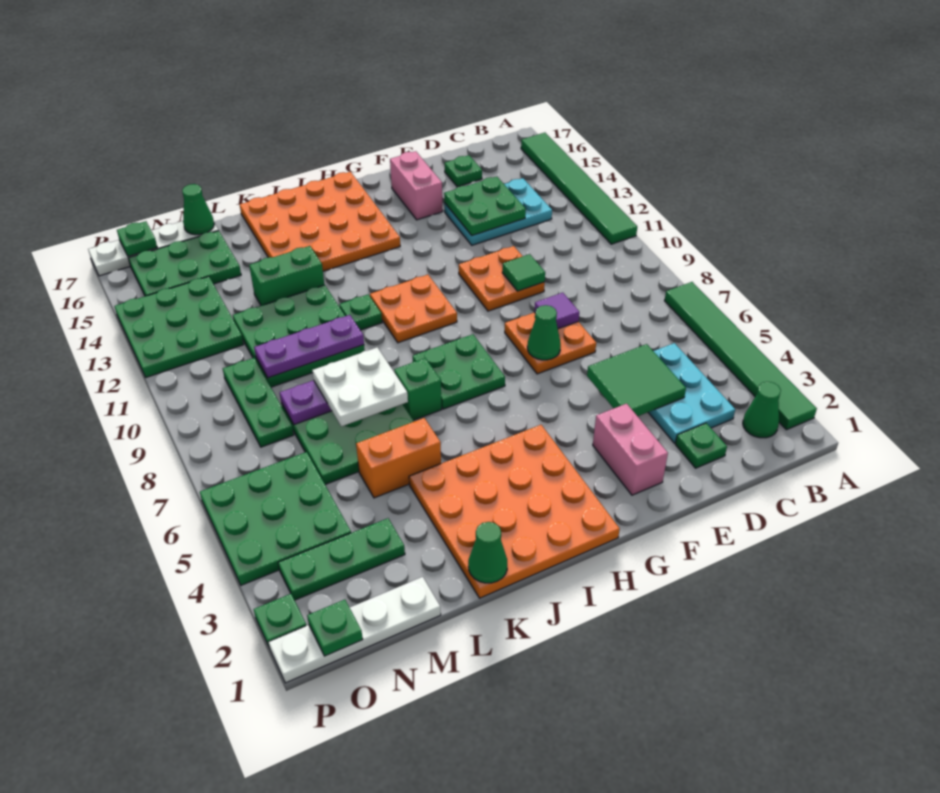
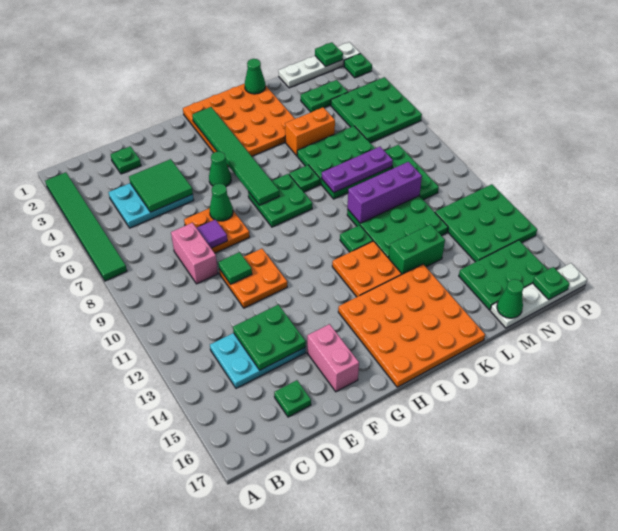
green 1x6 tile [521,133,637,244] -> green 1x6 tile moved to [192,107,279,205]
green 1x1 cone [743,382,781,438] -> green 1x1 cone moved to [209,151,231,186]
cyan 2x3 plate [648,343,735,443] -> cyan 2x3 plate turned to [109,183,194,228]
pink 1x2 brick [593,404,668,495] -> pink 1x2 brick moved to [171,223,218,284]
orange 2x2 plate [370,275,457,343] -> orange 2x2 plate moved to [332,241,401,297]
green 1x1 brick [394,358,442,420] -> green 1x1 plate [289,165,320,192]
white 2x2 plate [312,347,408,426] -> none
purple 1x3 plate [254,315,364,378] -> purple 1x3 brick [348,162,422,223]
green 1x3 plate [278,518,405,600] -> green 1x2 plate [301,80,348,112]

